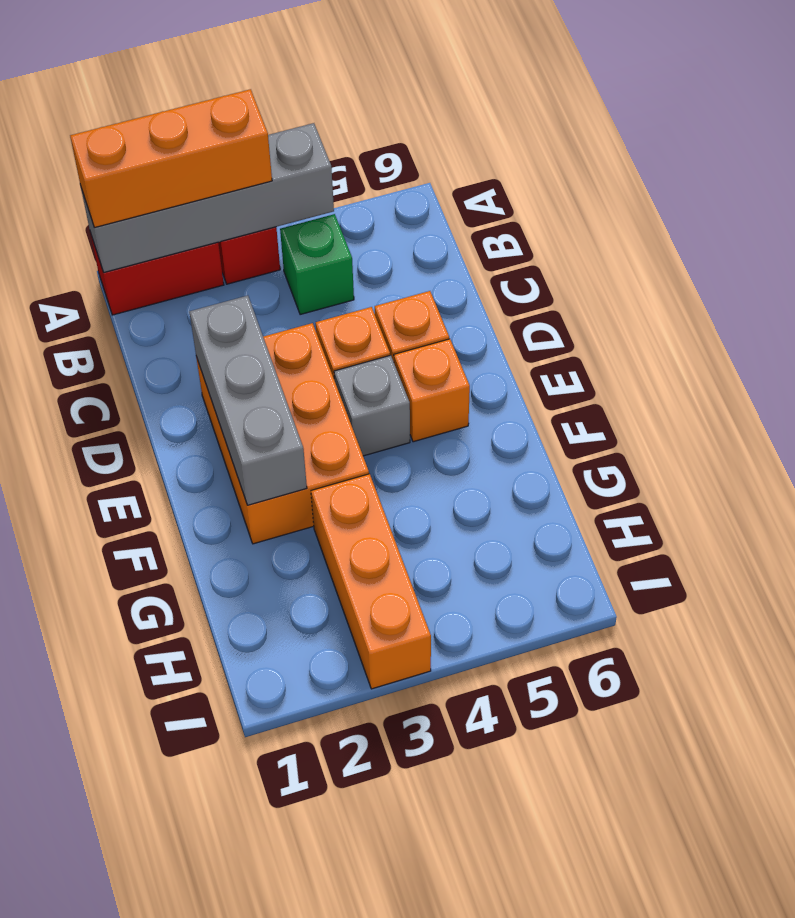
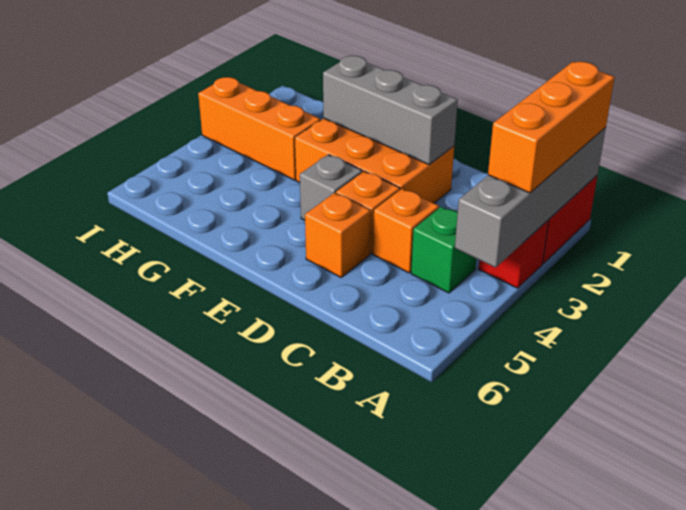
orange 1x1 brick [394,339,470,442] -> orange 1x1 brick moved to [373,189,439,273]

